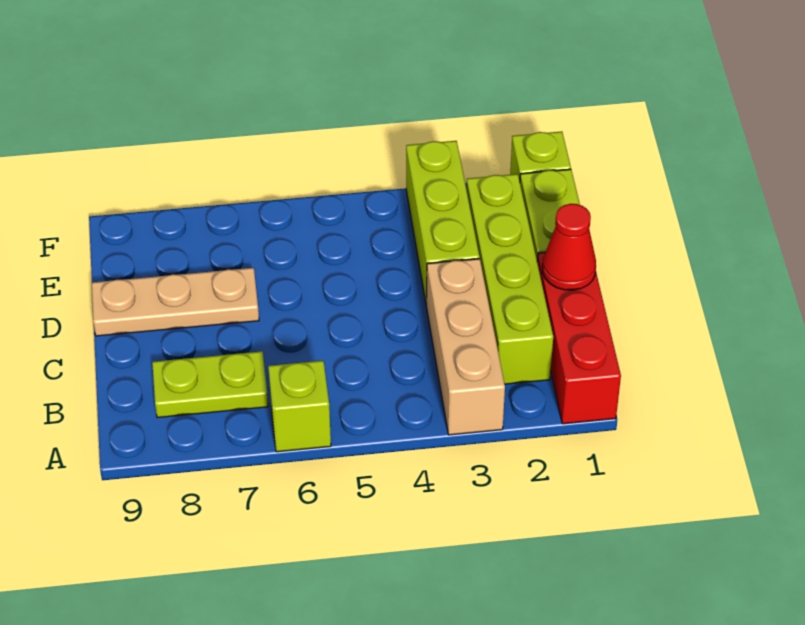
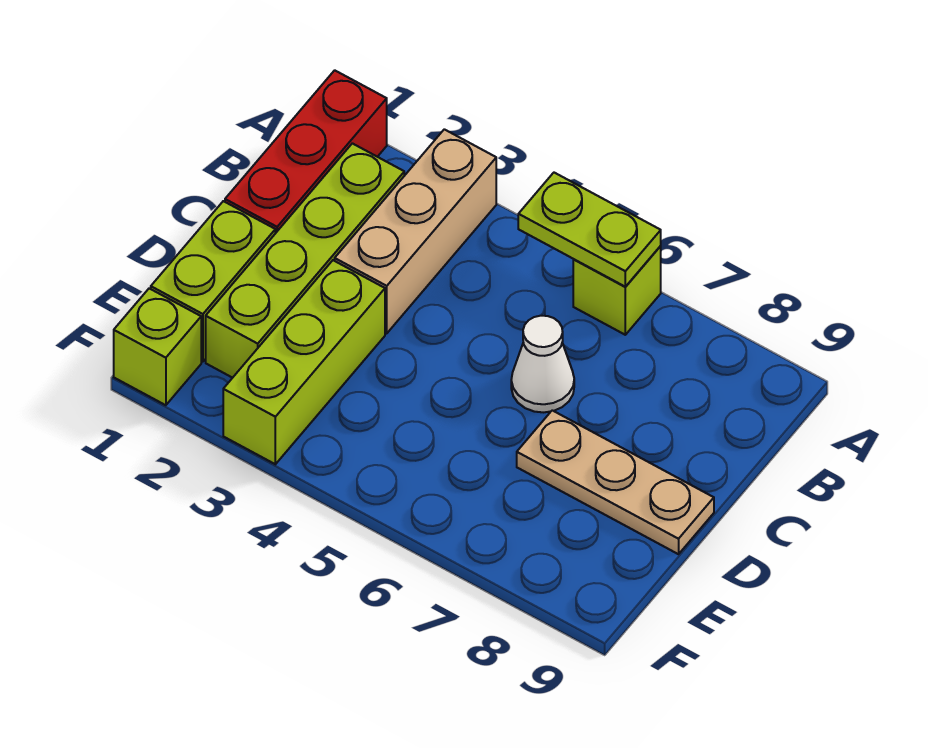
lime 1x2 plate [152,351,268,418] -> lime 1x2 plate moved to [518,173,661,287]
red 1x1 cone [542,204,596,290] -> none
none -> white 1x1 cone [511,316,574,412]

